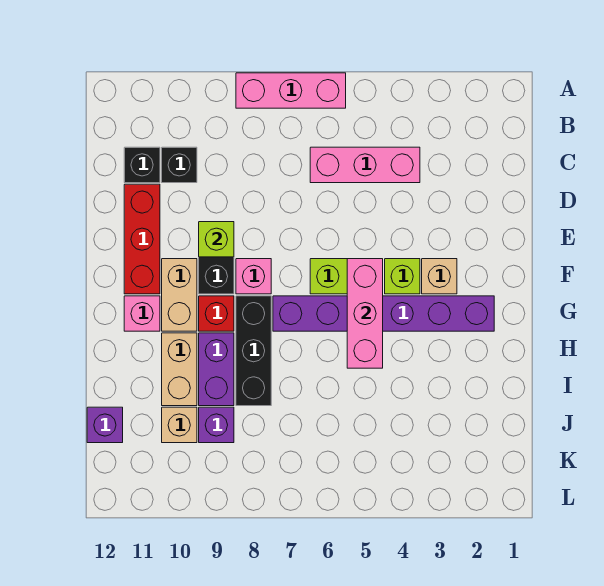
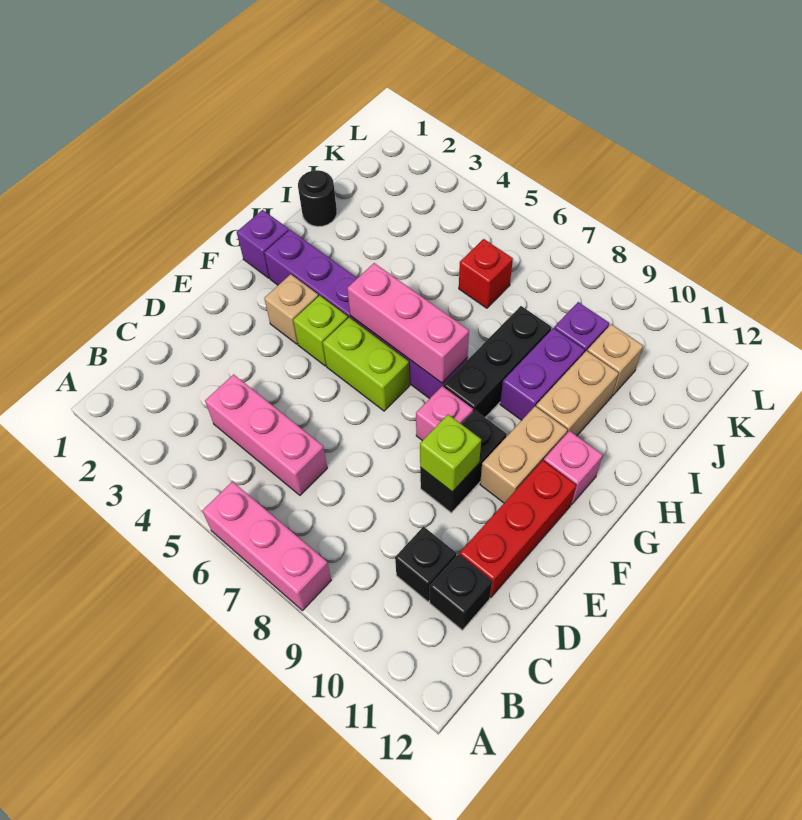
pink 1x3 brick [347,259,383,368] -> pink 1x3 brick turned to [347,263,469,383]
red 1x1 brick [199,296,234,331] -> red 1x1 brick moved to [459,239,513,308]
none -> black 1x1 round brick [298,170,337,227]
purple 1x1 brick [87,407,123,443] -> purple 1x1 brick moved to [237,210,289,278]

